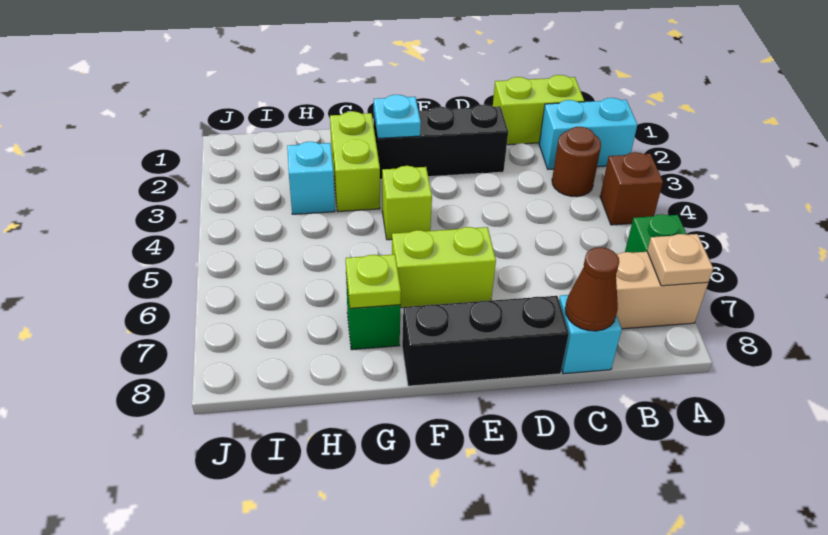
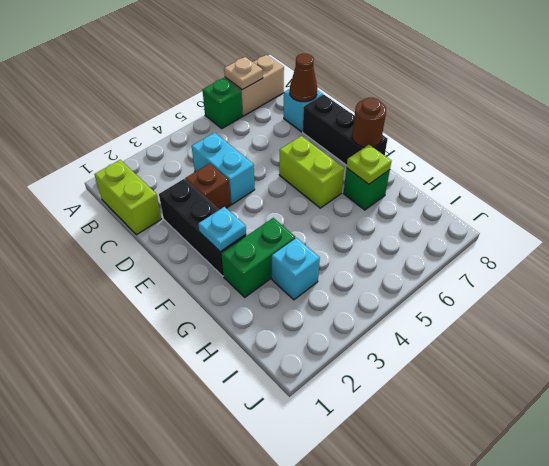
cyan 1x2 brick [539,98,637,169] -> cyan 1x2 brick moved to [192,133,255,204]
brown 1x1 brick [600,152,663,225] -> brown 1x1 brick moved to [185,163,231,210]
tan 1x2 brick [616,252,708,329] -> tan 1x2 brick turned to [225,55,284,116]
brown 1x1 round brick [552,127,601,197] -> brown 1x1 round brick moved to [352,98,386,147]
lime 1x1 brick [382,166,432,240] -> none
lime 1x2 brick [330,111,380,212] -> green 1x2 brick [221,218,295,297]

